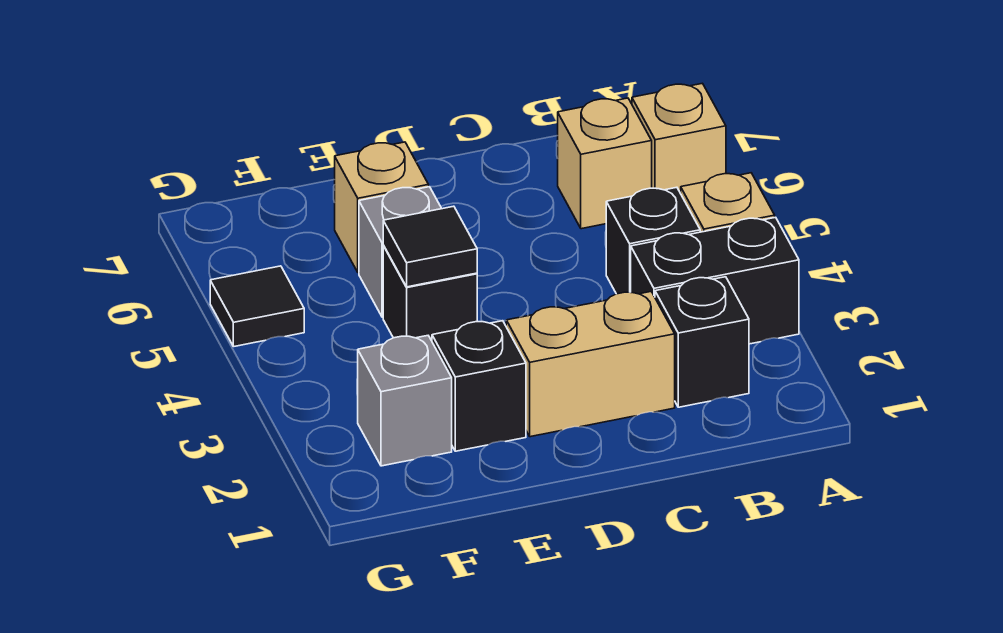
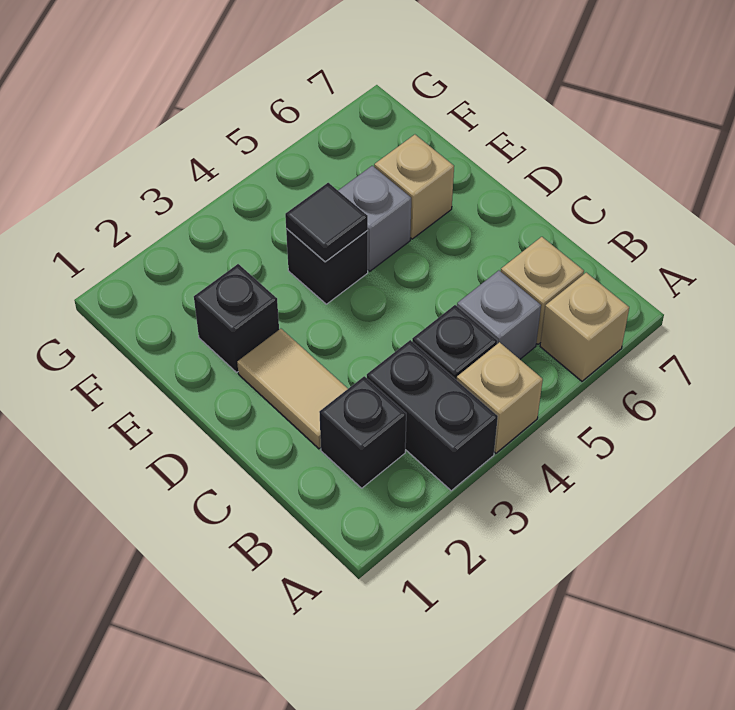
tan 1x2 brick [506,292,675,437] -> tan 1x2 tile [237,329,348,449]
grey 1x1 brick [358,336,452,466] -> grey 1x1 brick moved to [457,270,541,359]
black 1x1 tile [210,266,304,347] -> none

